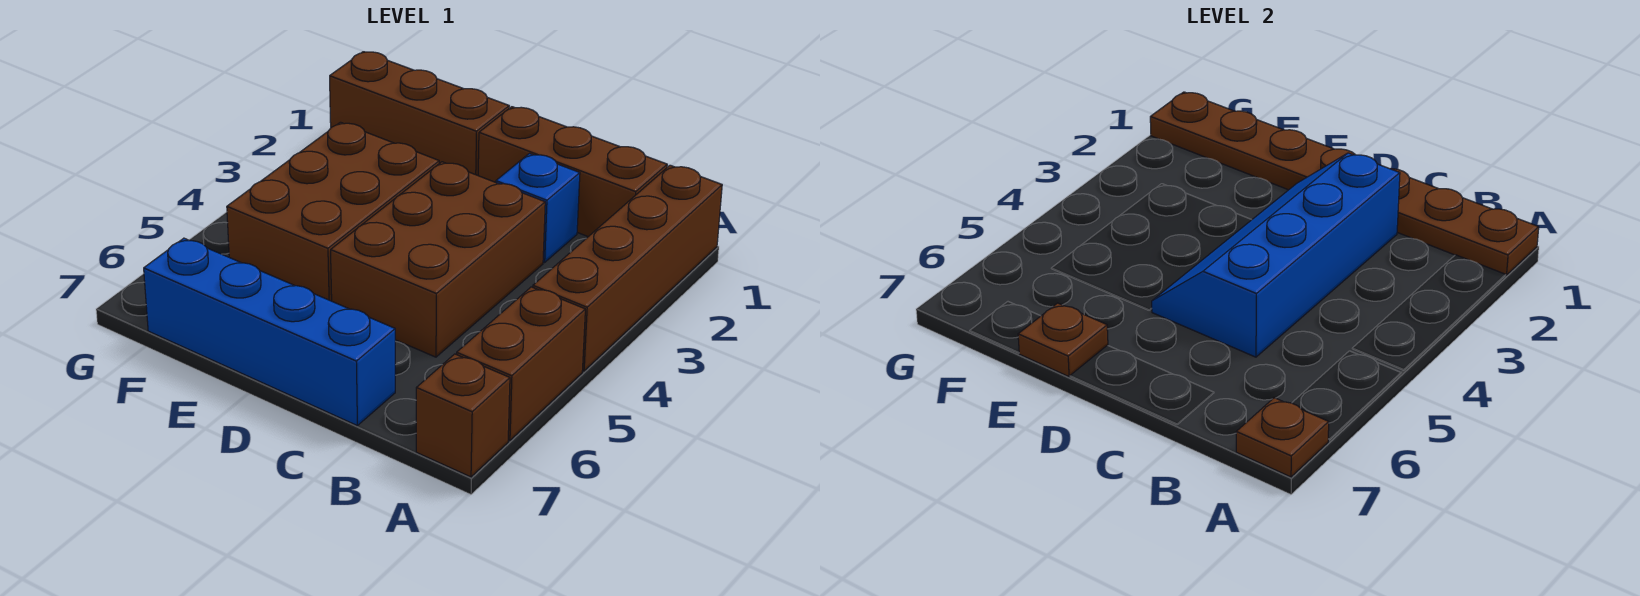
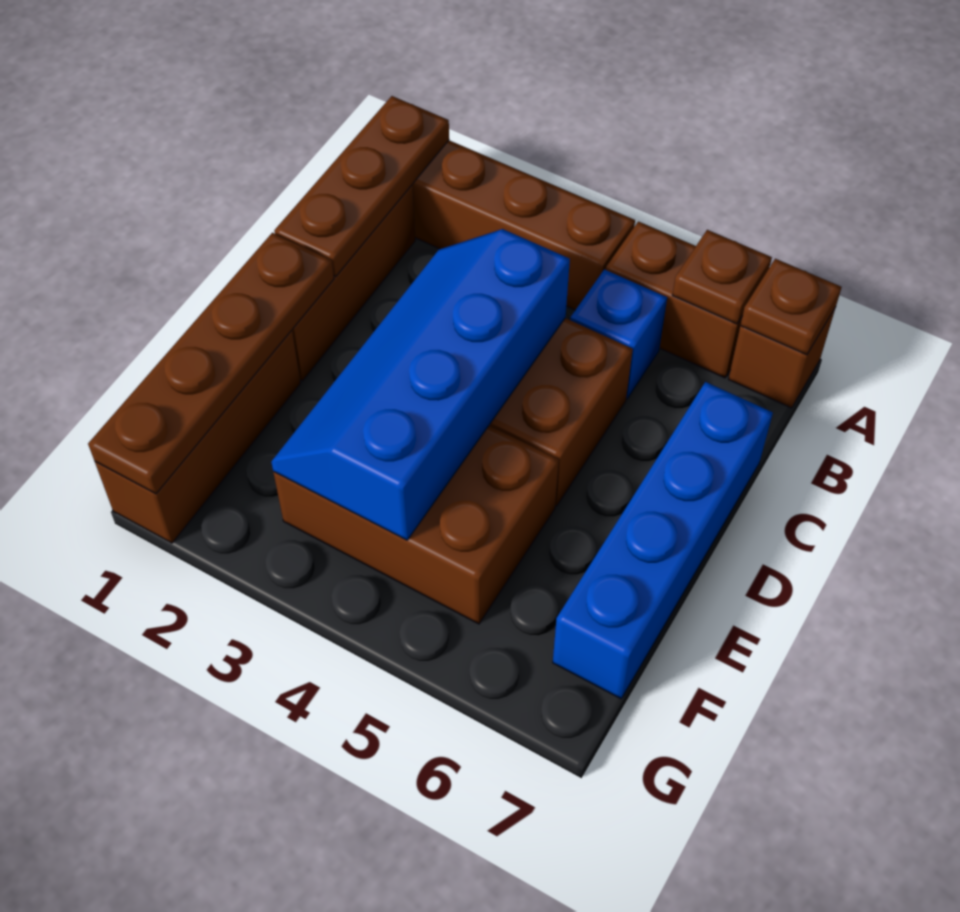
blue 1x1 brick [496,154,580,262] -> blue 1x1 brick moved to [570,270,667,399]
blue 2x4 slope [1152,153,1400,357] -> blue 2x4 slope turned to [271,229,570,540]
brown 1x1 plate [1018,303,1108,377] -> brown 1x1 plate moved to [672,230,772,324]

